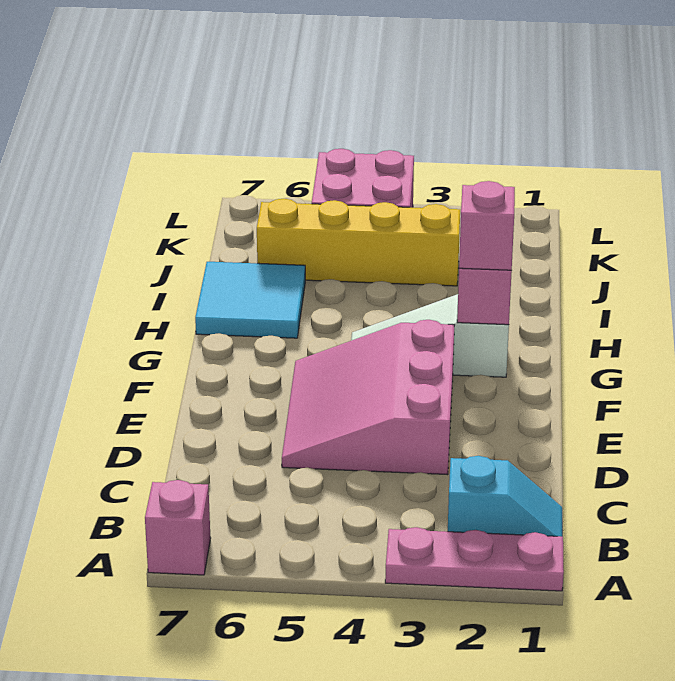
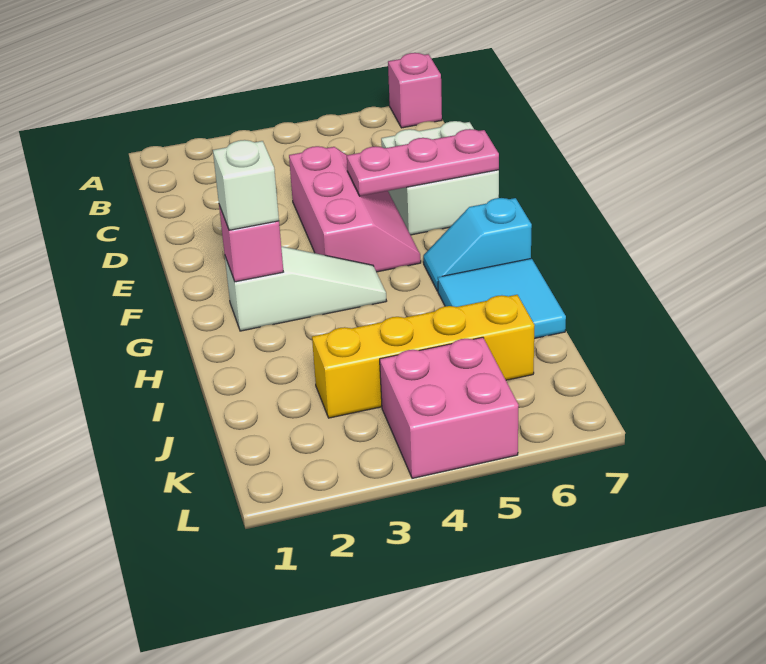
pink 1x3 plate [385,527,564,591] -> pink 1x3 plate moved to [347,129,499,196]
cyan 1x2 slope [448,456,562,537] -> cyan 1x2 slope moved to [423,198,532,291]
pink 3x3 slope [282,320,454,475] -> pink 2x3 slope [289,146,421,272]
none -> white 2x2 brick [381,121,499,235]
pink 1x1 brick [459,181,515,270] -> white 1x1 brick [213,140,279,230]

